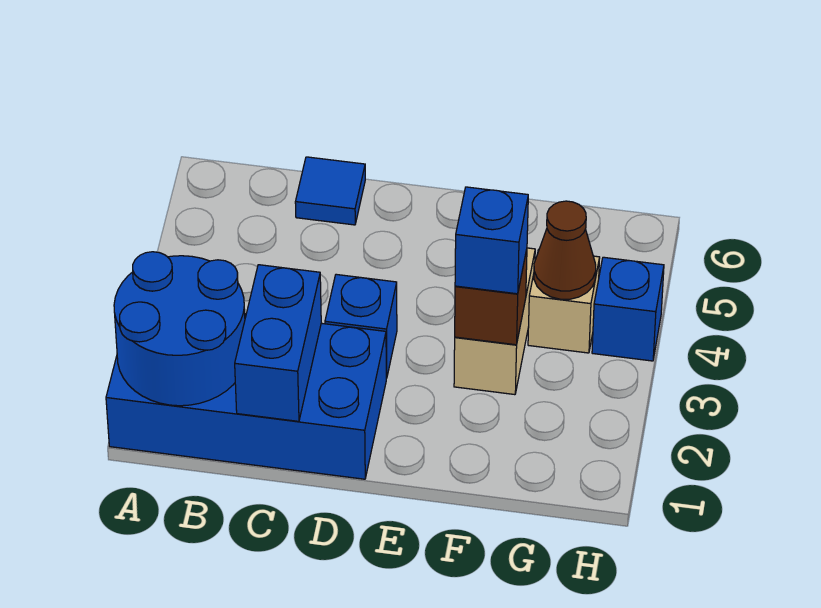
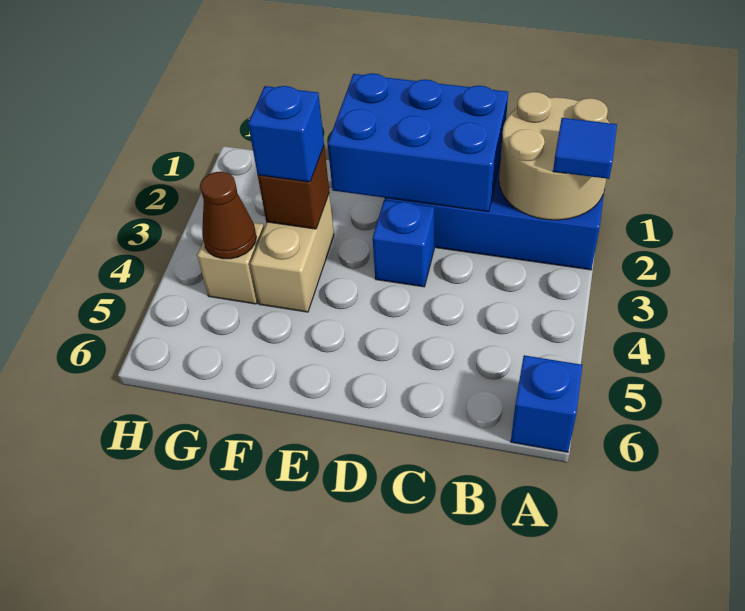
blue 2x2 round brick [114,252,245,406] -> tan 2x2 round brick [499,92,610,220]
blue 1x2 brick [235,265,321,421] -> blue 2x3 brick [328,73,508,212]
blue 1x1 tile [295,157,365,225] -> blue 1x1 tile moved to [553,118,617,179]
blue 1x1 brick [592,257,664,361] -> blue 1x1 brick moved to [511,355,582,452]

